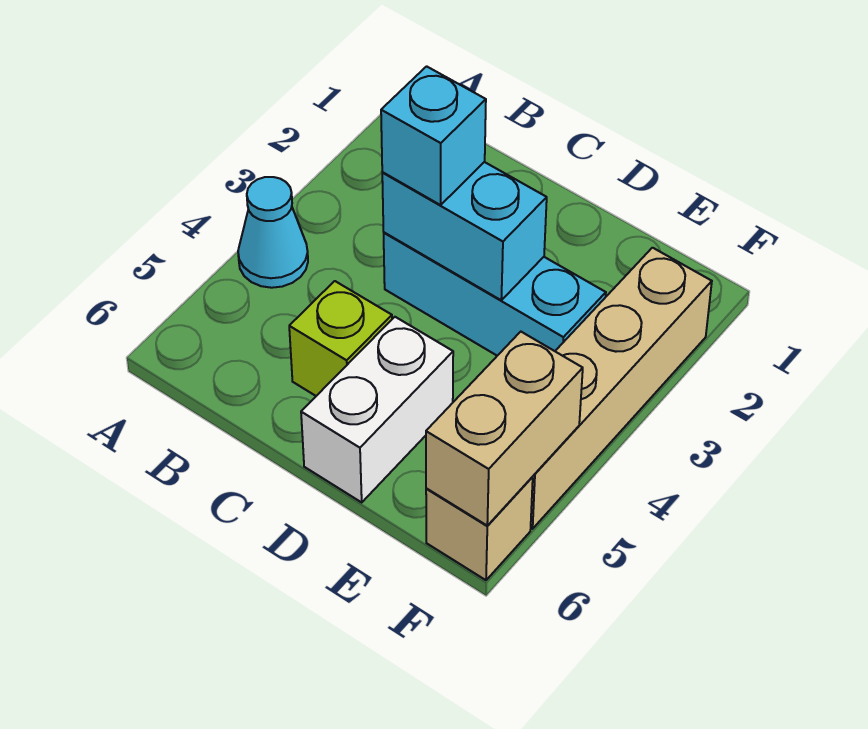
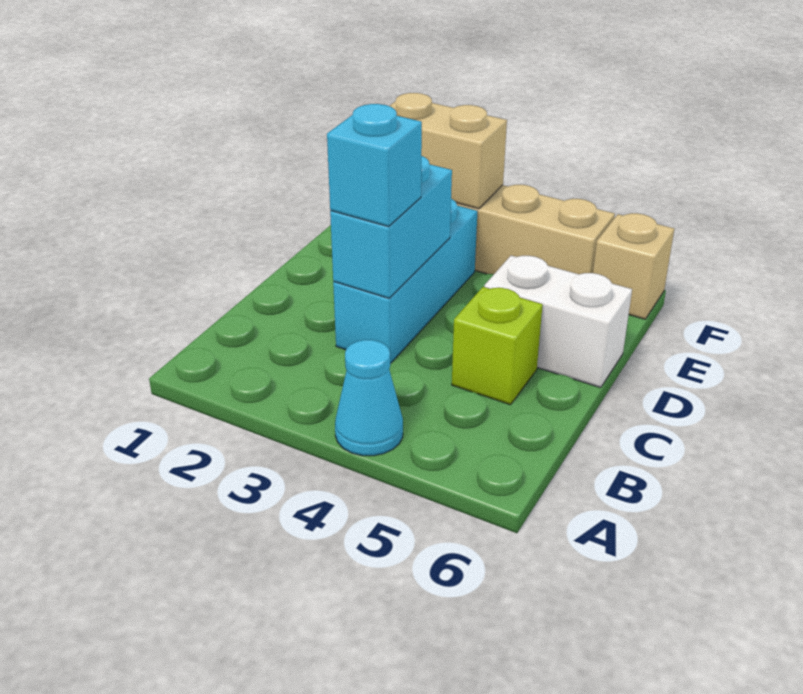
tan 1x2 brick [426,332,583,526] -> tan 1x2 brick moved to [390,93,507,209]

